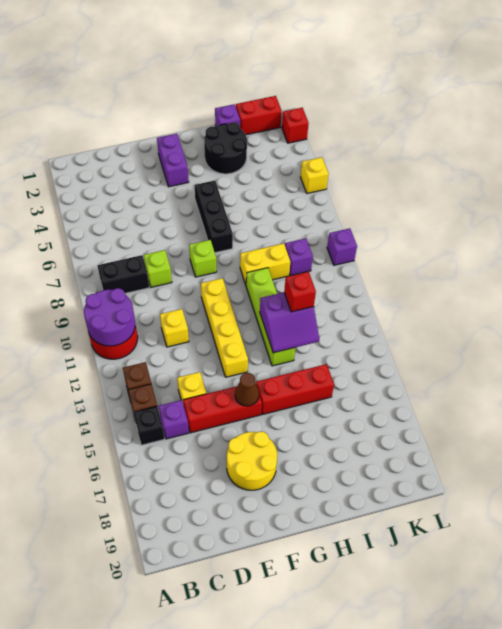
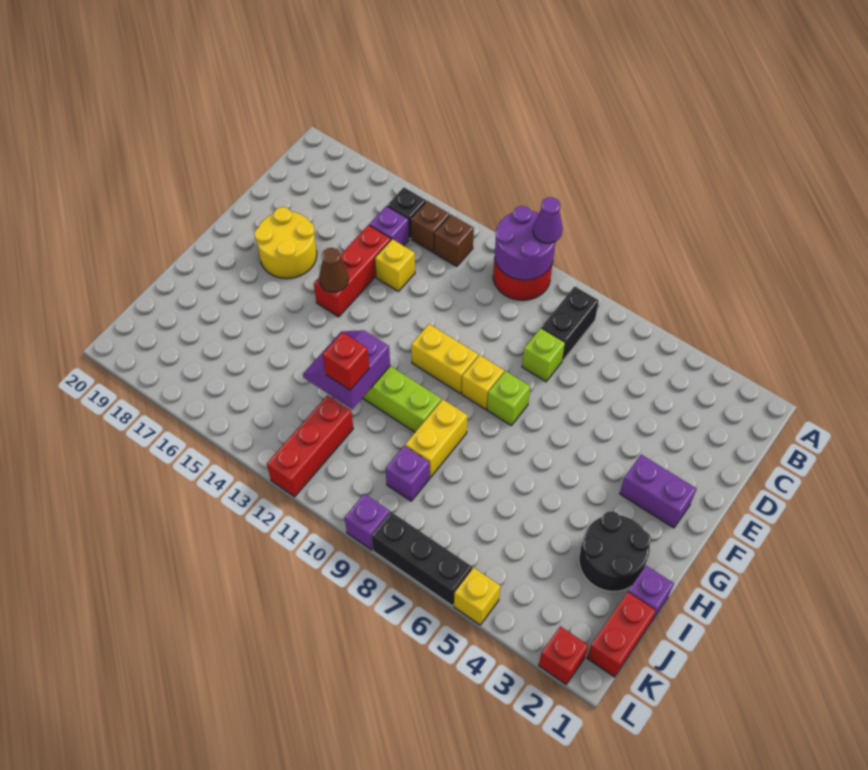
none -> purple 1x1 cone [533,197,563,243]
yellow 1x1 brick [160,309,189,347] -> yellow 1x1 brick moved to [462,355,504,409]
yellow 1x4 brick [201,278,248,377] -> yellow 1x2 brick [411,324,478,393]
black 1x3 brick [195,180,233,253] -> black 1x3 brick moved to [371,512,472,606]
red 1x3 brick [256,364,334,415] -> red 1x3 brick moved to [267,395,353,497]

